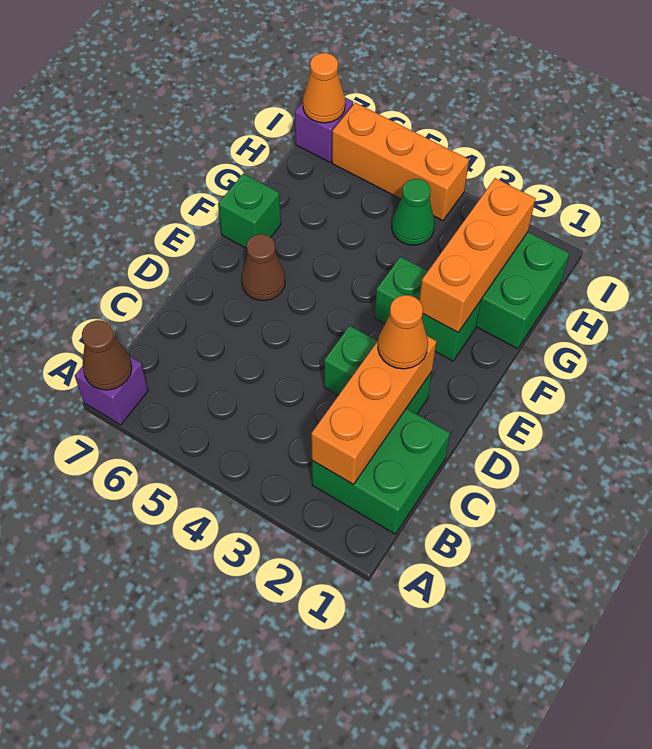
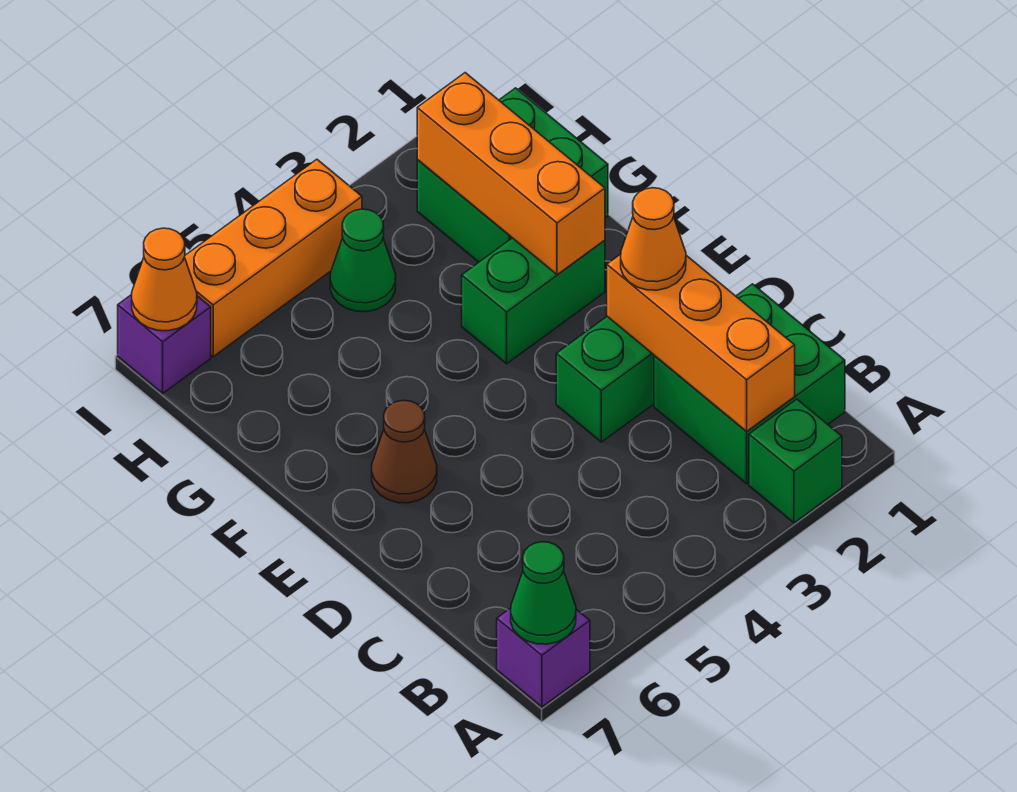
brown 1x1 cone [82,320,132,390] -> green 1x1 cone [511,542,576,644]
green 1x1 brick [218,174,281,249] -> green 1x1 brick moved to [749,399,842,523]

